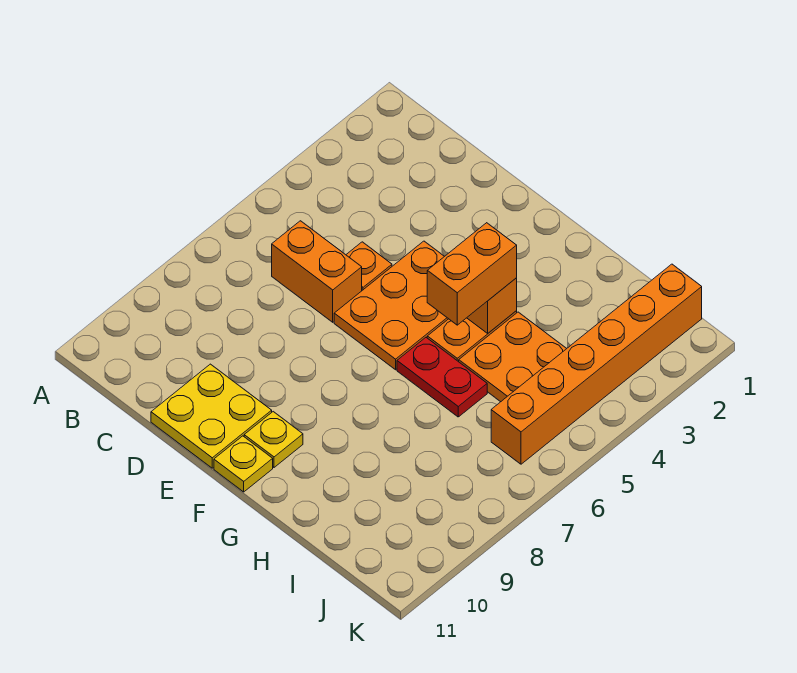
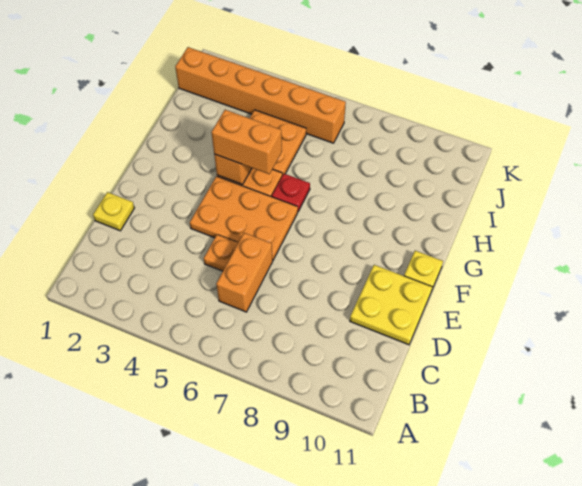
yellow 1x1 plate [244,412,303,467] -> yellow 1x1 plate moved to [93,192,134,231]
red 1x2 plate [397,338,487,417] -> red 1x1 plate [272,174,310,211]

